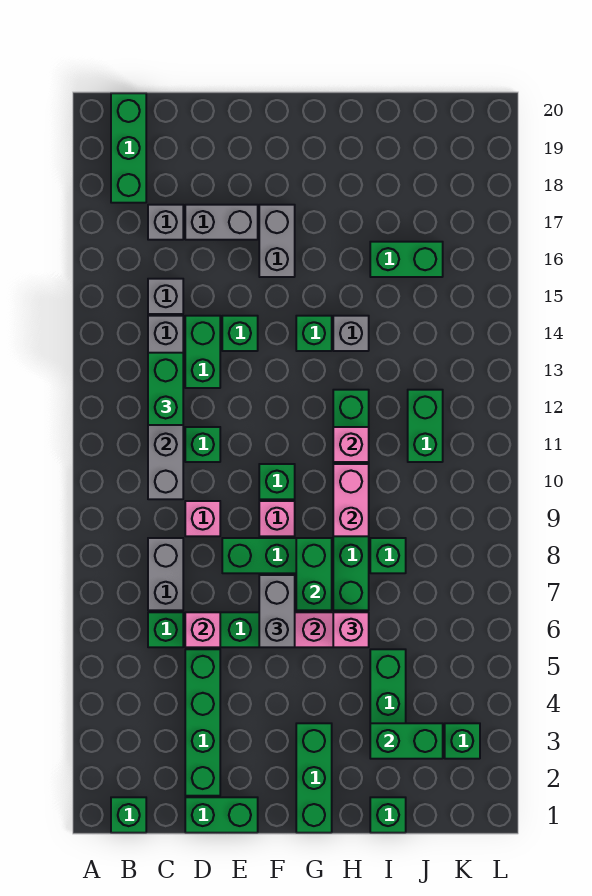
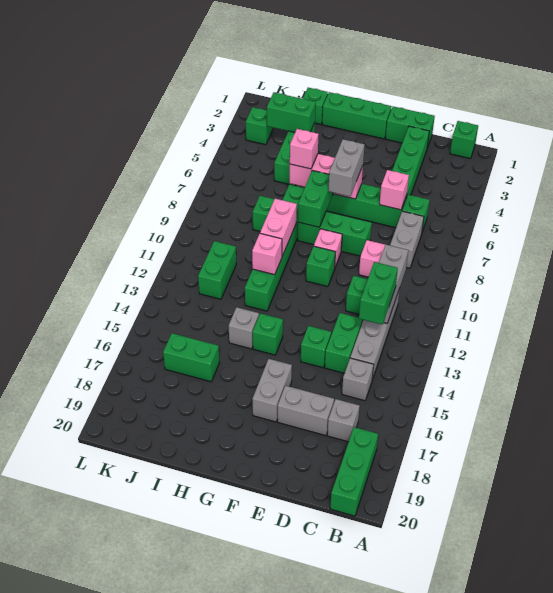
green 1x3 brick [296,723,332,833] -> green 1x3 brick turned to [322,92,392,139]

